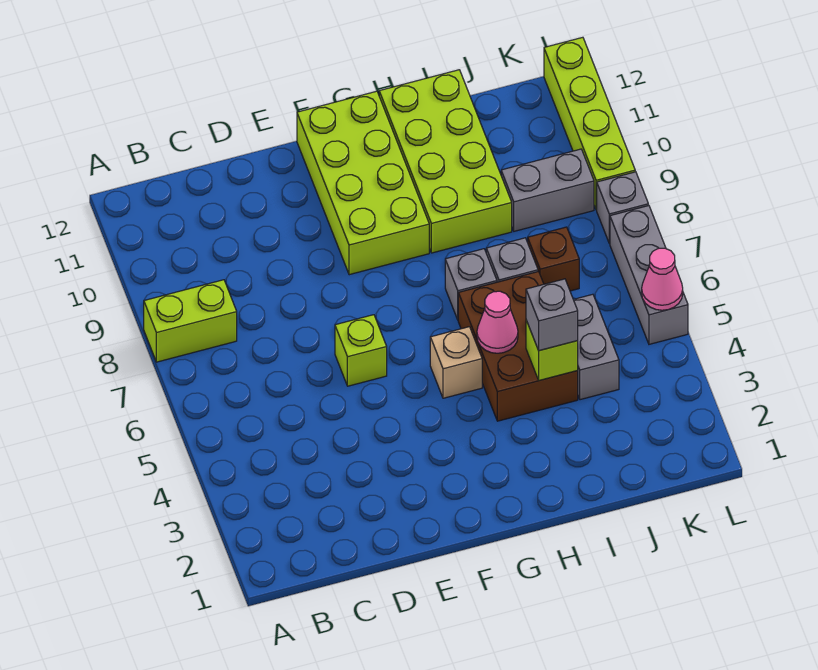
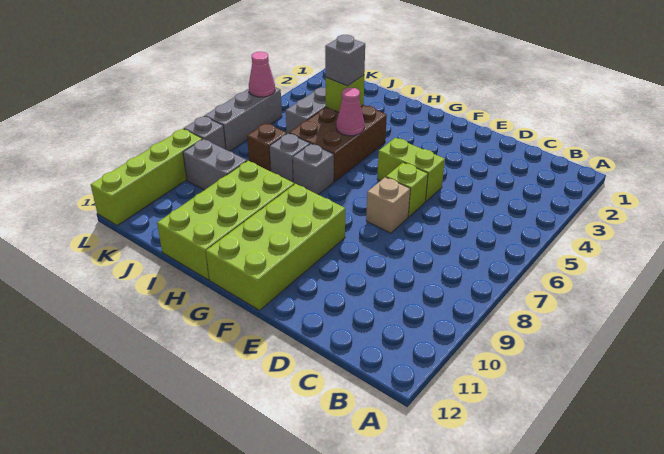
lime 1x2 brick [144,280,237,362] -> lime 1x2 brick moved to [377,138,445,202]
tan 1x1 brick [430,327,482,398] -> tan 1x1 brick moved to [366,177,410,233]

